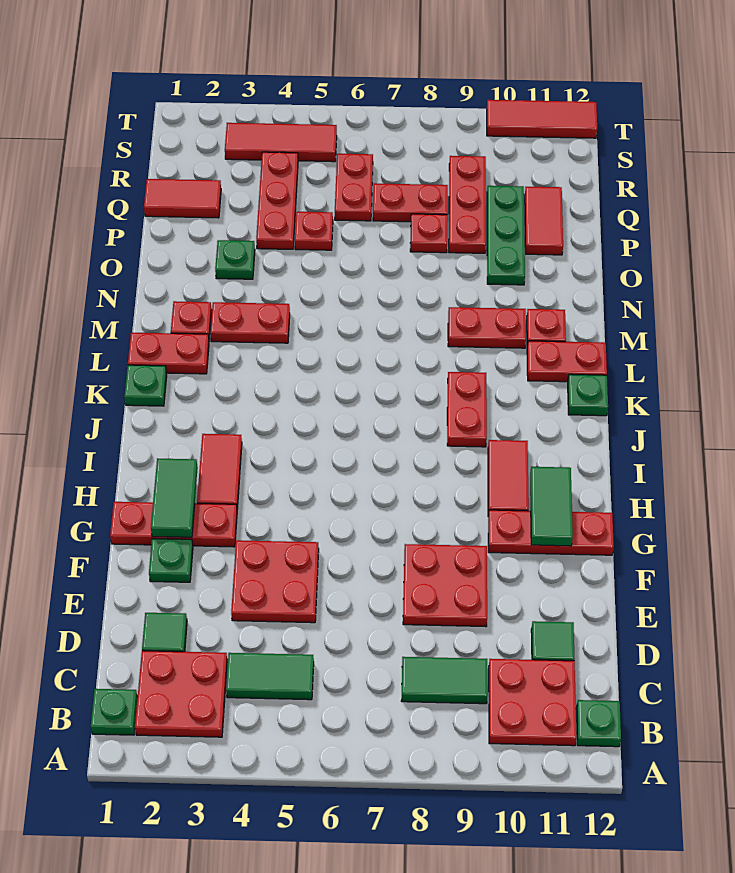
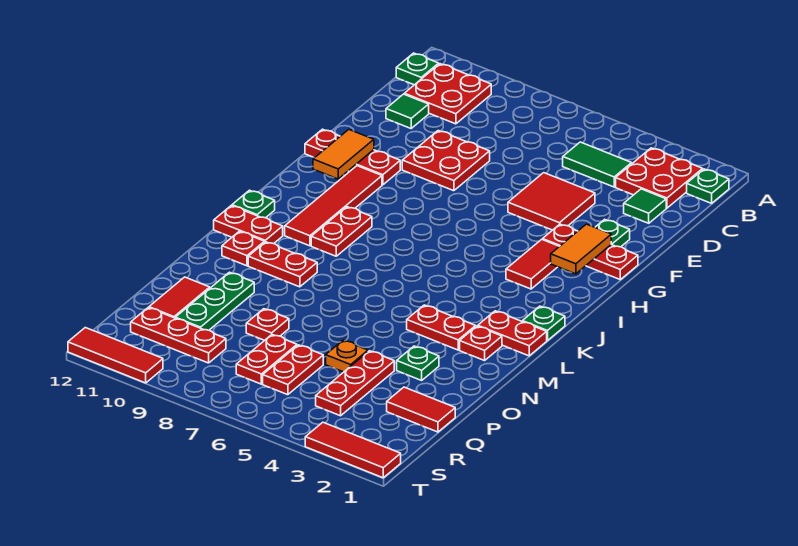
green 1x2 tile [401,657,488,704] -> none
red 2x2 plate [231,540,319,623] -> red 2x2 tile [508,173,595,230]
green 1x2 tile [151,458,198,537] -> orange 1x2 tile [551,224,611,274]
green 1x2 tile [530,467,573,546] -> orange 1x2 tile [313,130,374,179]
red 1x2 tile [488,440,529,514] -> red 1x4 tile [285,166,382,246]
red 1x1 plate [295,212,333,250] -> orange 1x1 plate [326,340,368,372]
red 1x3 plate [449,156,486,253] -> red 1x3 plate turned to [131,308,226,363]
red 1x2 plate [373,183,448,222] -> red 1x2 plate turned to [236,335,297,384]
red 1x3 tile [225,123,337,162] -> red 1x3 tile moved to [305,422,401,478]

